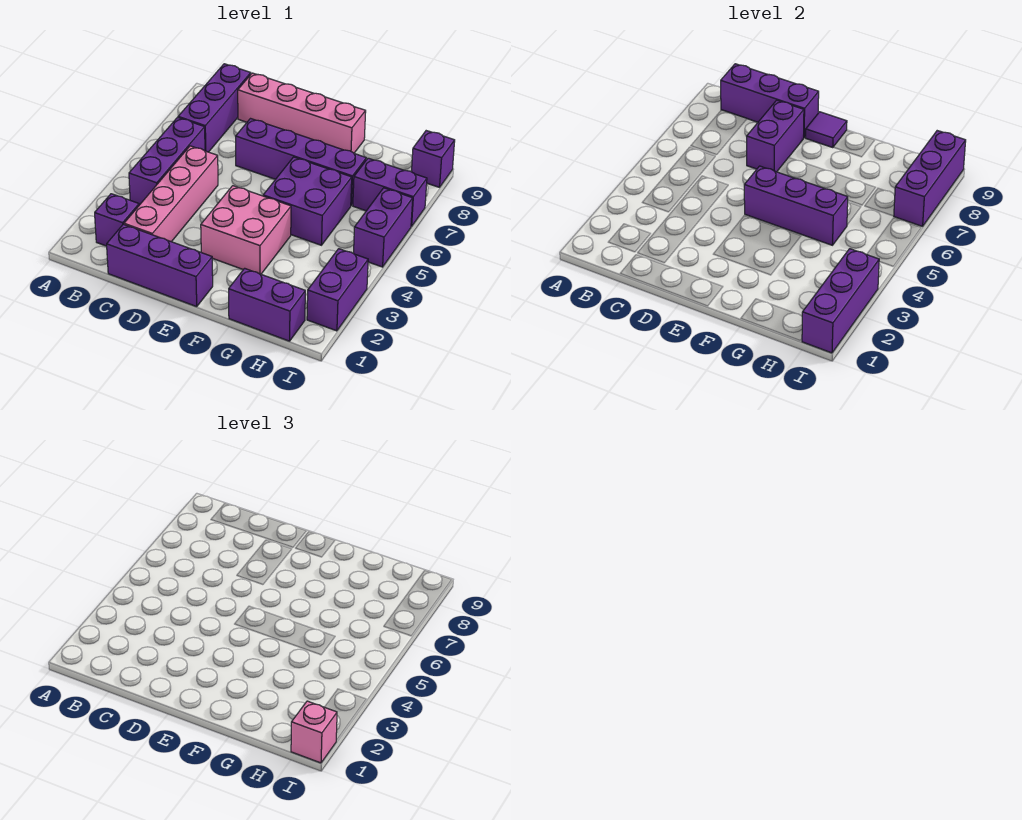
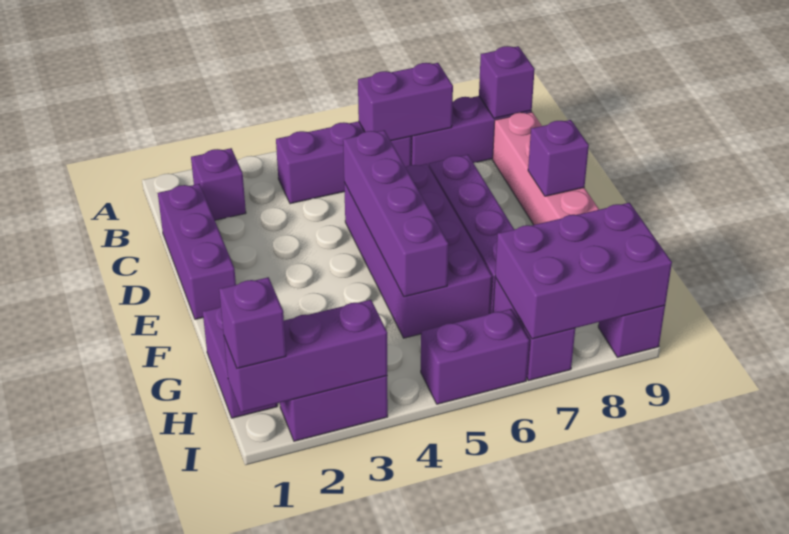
purple 1x3 brick [721,64,819,137] -> purple 1x1 brick [479,46,535,118]
pink 1x4 brick [124,146,218,242] -> none
purple 1x2 brick [747,100,804,172] -> purple 1x2 brick moved to [358,63,453,141]
pink 2x2 brick [201,186,291,274] -> none
purple 1x3 brick [744,166,848,245] -> purple 1x4 brick [343,130,448,297]
purple 1x1 tile [806,112,847,148] -> purple 1x1 brick [528,120,589,196]
purple 2x2 brick [263,157,352,245] -> purple 2x4 brick [344,164,492,338]
pink 1x1 brick [291,701,337,763] -> purple 1x1 brick [219,277,286,368]
purple 1x3 brick [894,131,966,226] -> purple 2x3 brick [495,203,672,339]

